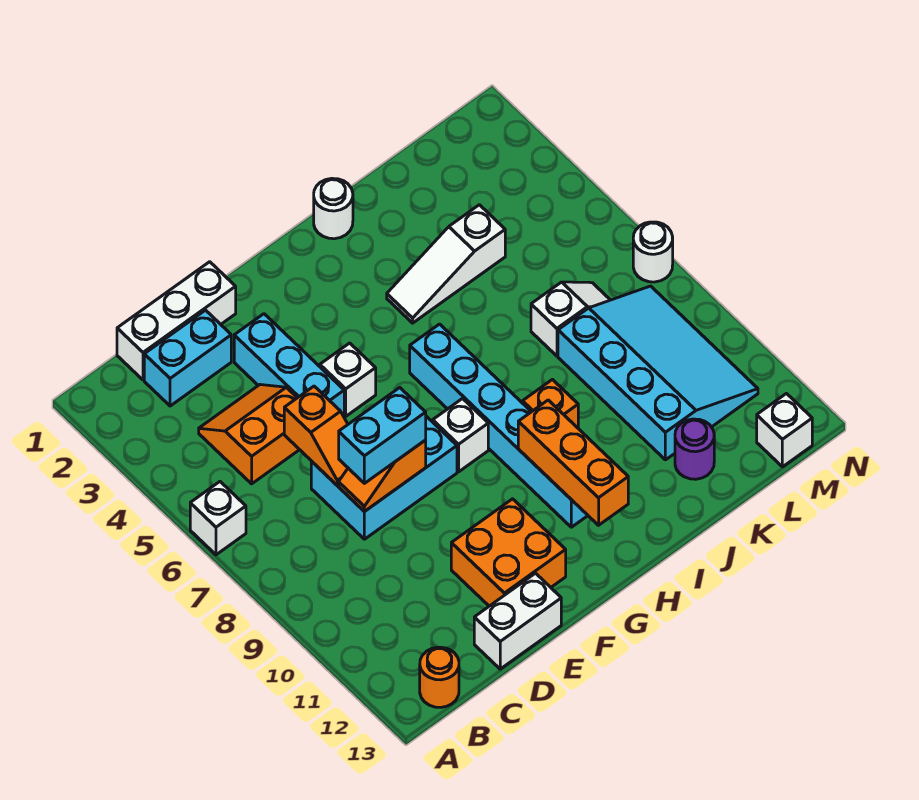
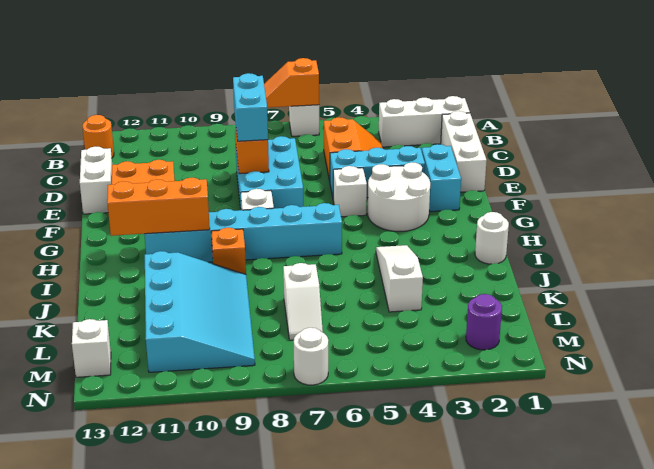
none -> white 1x3 brick [379,96,470,147]
cyan 1x2 brick [144,310,231,406] -> cyan 1x2 brick moved to [422,144,461,212]
orange 1x2 slope [284,386,348,485] -> orange 1x2 slope moved to [264,58,319,107]
none -> white 2x2 round brick [368,162,430,231]
cyan 3x4 slope [558,286,758,460] -> cyan 3x4 slope turned to [145,251,255,372]
purple 1x1 round brick [675,419,714,479] -> purple 1x1 round brick moved to [466,294,502,350]

